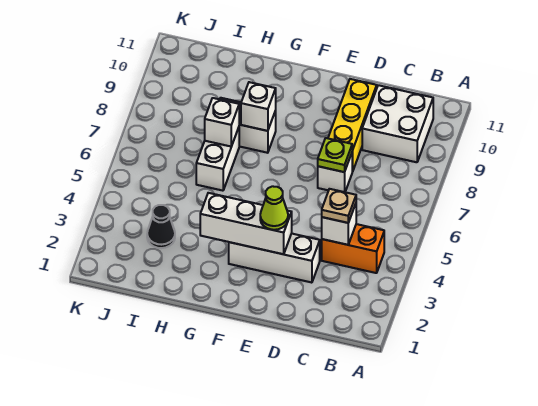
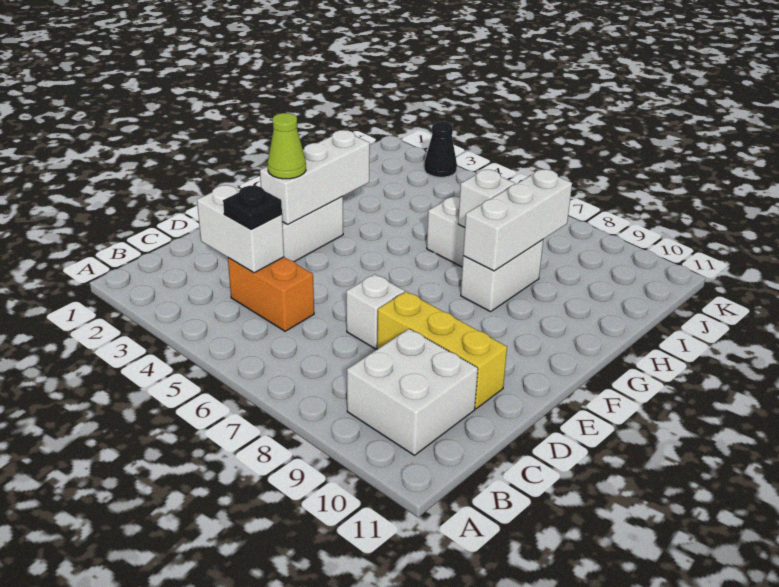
orange 1x2 brick [322,224,384,273] -> orange 1x2 brick turned to [228,257,314,331]
white 1x1 brick [322,204,356,245] -> white 1x2 brick [197,185,284,273]
tan 1x1 plate [322,189,356,223] -> black 1x1 plate [223,186,282,229]
lime 1x1 plate [318,138,352,172] -> none
white 1x1 brick [241,82,276,131] -> white 1x3 brick [463,170,572,271]
black 1x1 cone [147,205,175,248] -> black 1x1 cone moved to [424,122,457,177]

